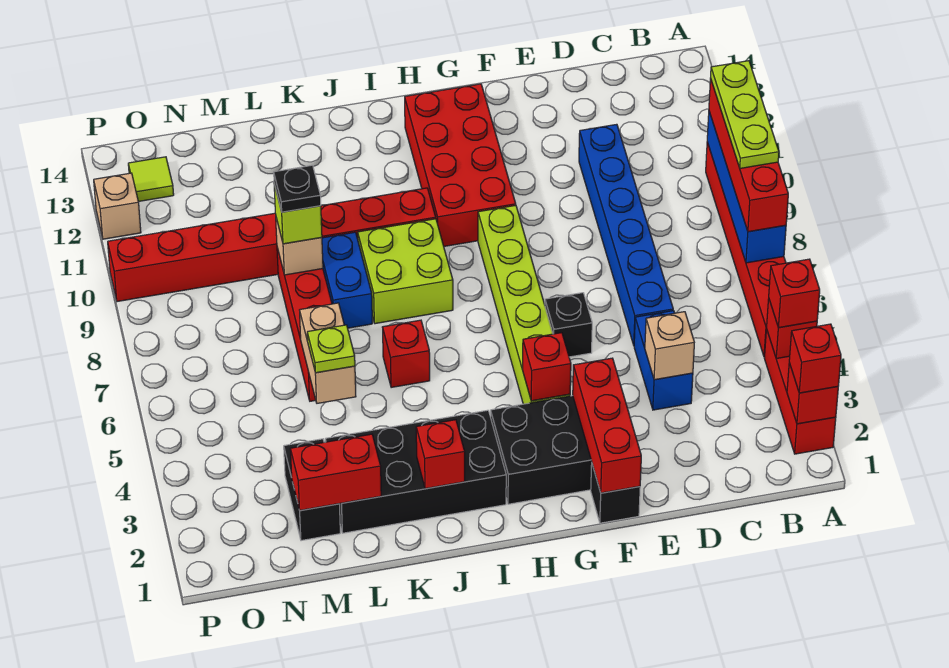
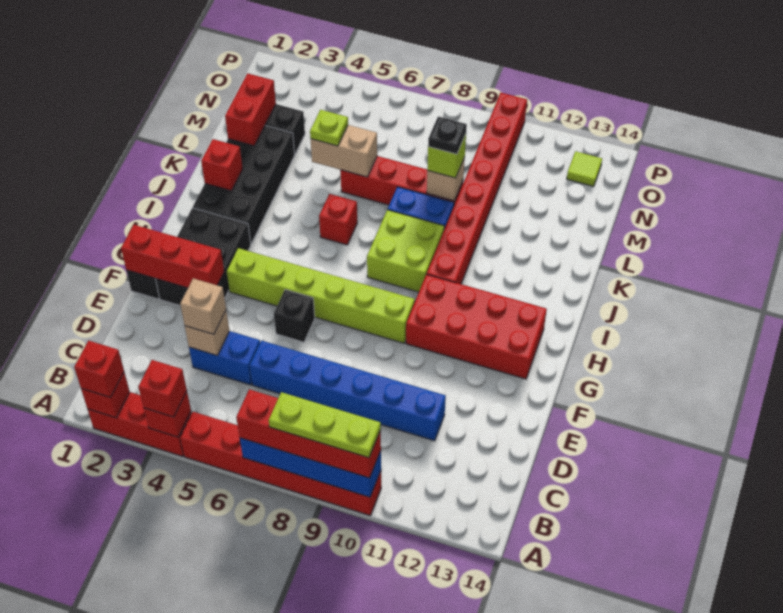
red 1x1 brick [523,333,571,401] -> none
tan 1x1 brick [94,173,141,239] -> tan 1x1 brick moved to [180,279,226,334]

